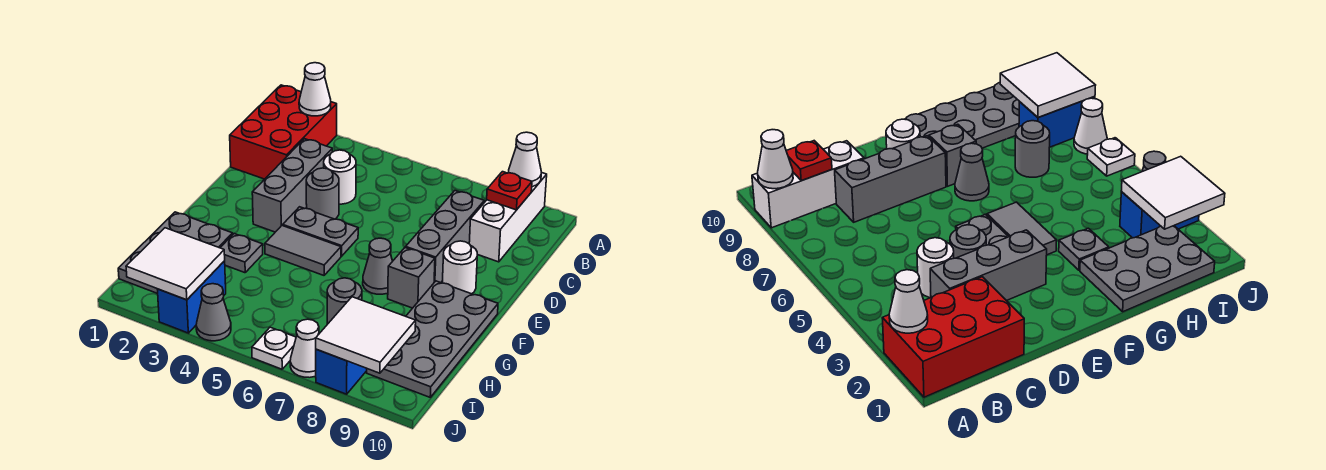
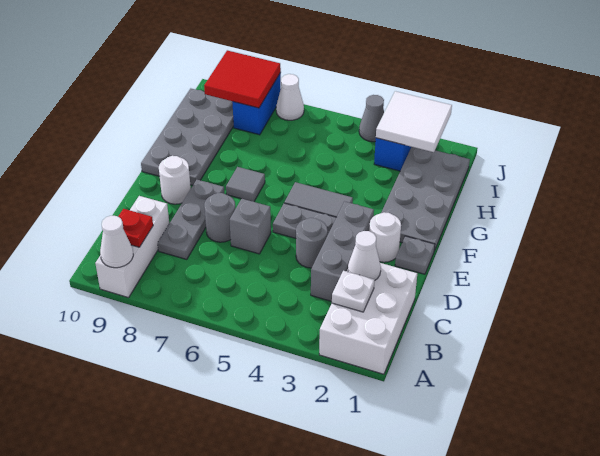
red 2x3 brick [230,85,337,179] -> white 2x3 brick [319,263,417,374]
white 1x1 cone [299,63,331,116] -> white 1x1 cone moved to [348,231,381,280]
white 1x1 round brick [324,150,356,204] -> white 1x1 round brick moved to [369,212,401,262]
grey 1x3 brick [406,191,484,283] -> grey 1x3 plate [158,180,224,259]
grey 1x1 cone [363,238,393,294] -> grey 1x1 tile [226,167,265,201]
grey 1x1 brick [388,248,435,308] -> grey 1x1 brick moved to [230,199,271,254]
grey 2x3 plate [118,212,233,294] -> grey 2x4 plate [381,147,470,250]
grey 1x1 plate [220,234,263,273] -> grey 1x1 plate moved to [395,236,435,274]
grey 1x1 round brick [327,278,362,324] -> grey 1x1 round brick moved to [204,193,235,242]
white 2x2 tile [316,297,416,373] -> red 2x2 tile [204,50,281,108]
white 1x1 plate [252,327,296,369] -> white 1x1 plate moved to [332,271,375,312]

